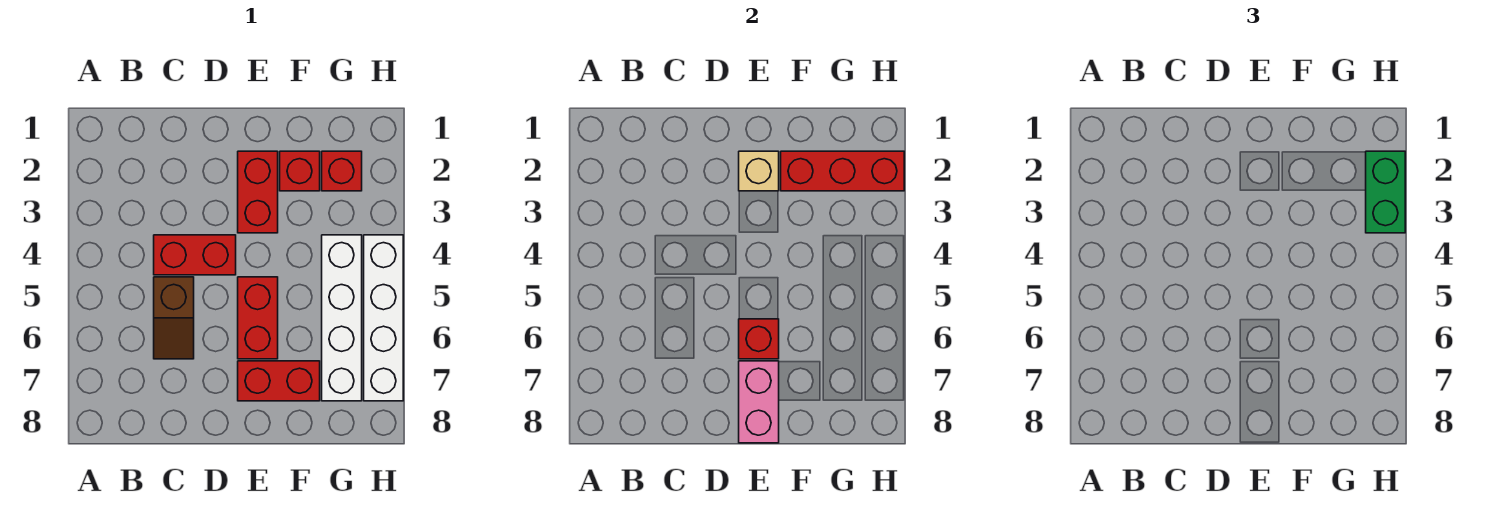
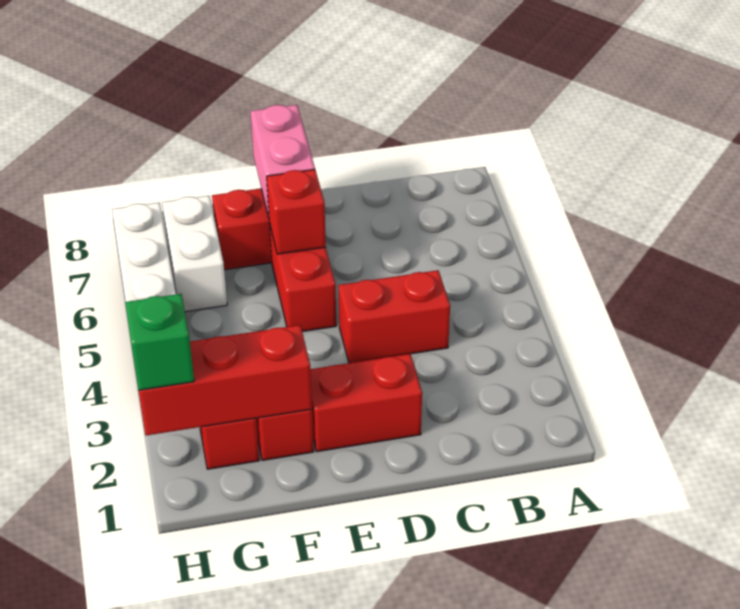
brown 1x2 slope [154,277,194,359] -> none
red 1x2 brick [238,151,278,233] -> red 1x2 brick turned to [310,354,422,452]
tan 1x1 brick [739,151,779,191] -> none
white 1x4 brick [322,235,362,401] -> white 1x2 brick [162,196,227,312]
green 1x2 brick [1366,151,1405,233] -> green 1x1 brick [125,294,194,390]

